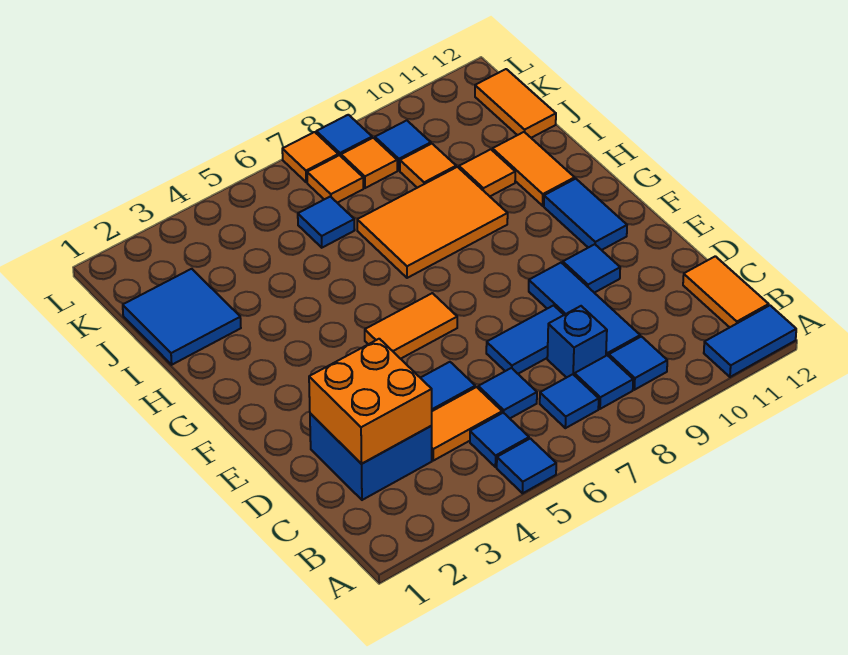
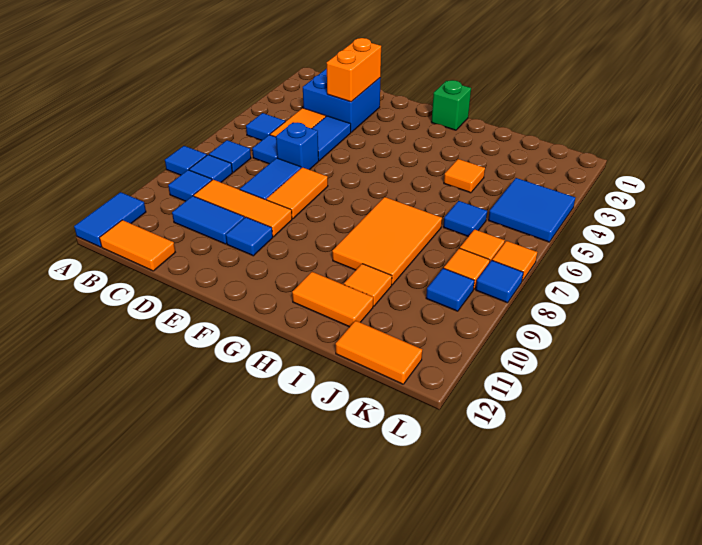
blue 1x1 tile [497,438,556,493] -> blue 1x1 tile moved to [165,146,207,175]
orange 2x2 brick [309,339,432,464] -> orange 1x2 brick [327,38,381,102]
blue 1x1 brick [547,306,607,378] -> blue 1x1 brick moved to [276,122,319,170]
blue 1x3 tile [529,263,640,356] -> orange 1x3 tile [194,180,292,237]
orange 1x2 tile [365,293,457,359] -> orange 1x2 tile moved to [266,167,328,219]
blue 1x2 tile [544,179,627,250] -> blue 1x2 tile moved to [172,196,244,244]
none -> green 1x1 brick [431,80,471,130]
blue 2x2 tile [123,269,241,365] -> blue 2x2 tile moved to [488,178,575,242]
orange 1x1 tile [400,144,456,188] -> orange 1x1 tile moved to [444,159,485,193]

